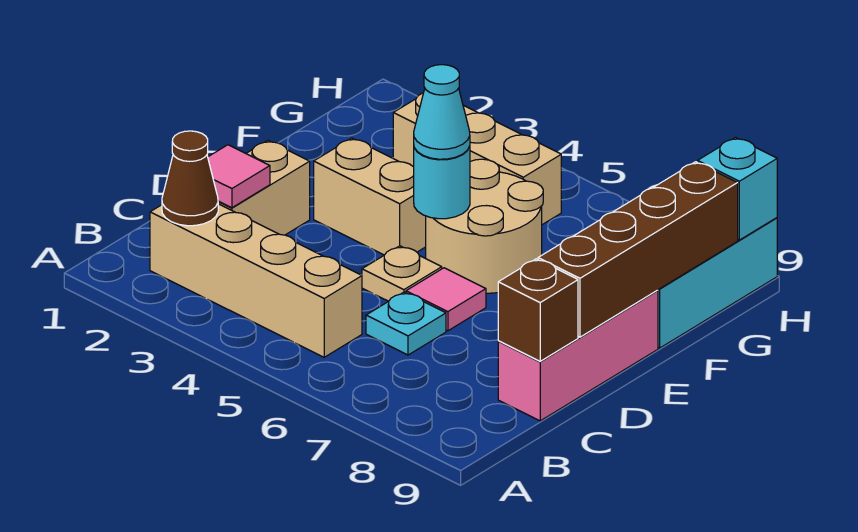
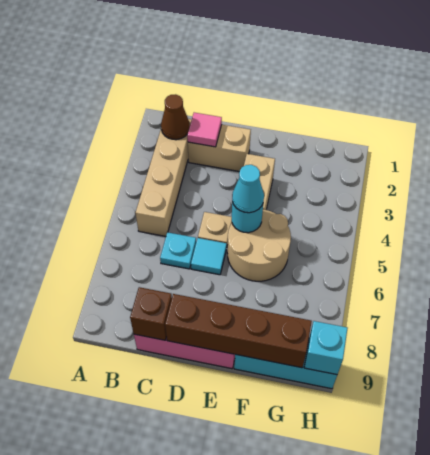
pink 1x1 tile [406,268,486,331] -> cyan 1x1 tile [191,238,227,275]
tan 1x3 brick [393,93,561,225] -> none

